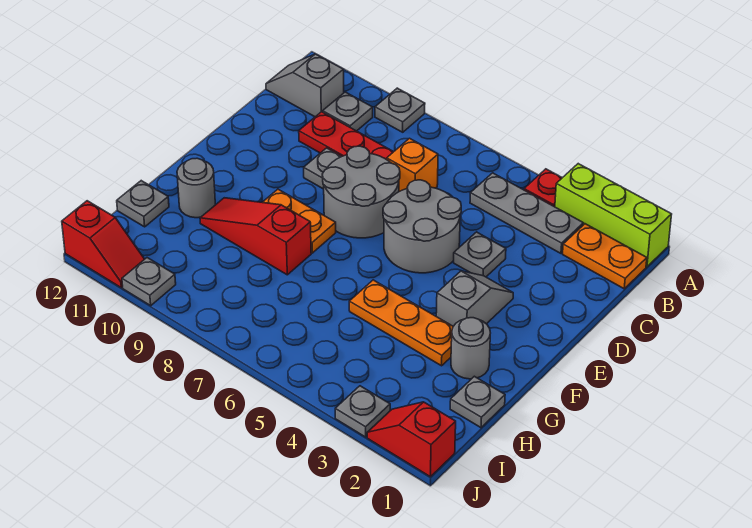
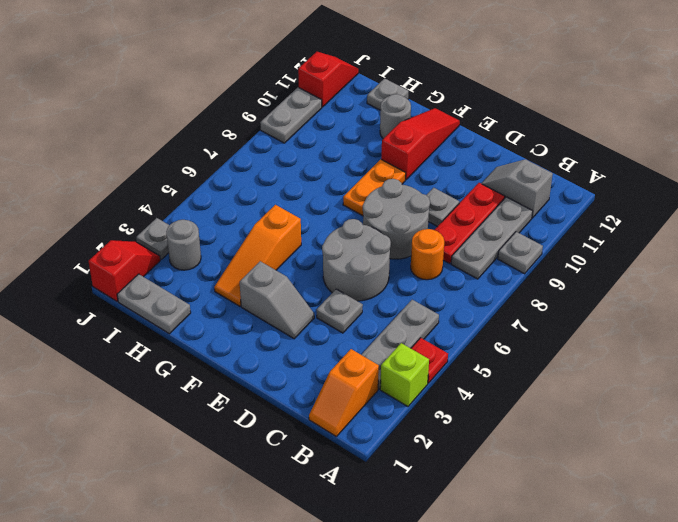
lime 1x3 brick [555,164,672,267] -> lime 1x1 brick [380,343,429,406]
orange 1x2 plate [563,224,647,289] -> orange 1x2 slope [309,349,379,437]
grey 1x1 plate [323,92,373,131] -> grey 1x3 plate [451,197,533,279]
grey 1x2 slope [266,54,344,117] -> grey 1x2 slope turned to [481,159,553,218]
orange 1x1 brick [387,138,438,192] -> orange 1x1 round brick [411,229,444,280]
grey 1x1 round brick [451,318,490,379] -> grey 1x1 round brick moved to [166,220,201,270]
orange 1x3 plate [349,280,453,366] -> orange 1x3 slope [214,205,301,306]
red 1x3 slope [200,198,311,275] -> red 1x3 slope moved to [381,108,460,180]
grey 1x1 plate [450,376,505,428] -> grey 1x2 plate [117,274,191,334]
grey 1x1 plate [122,258,176,306] -> grey 1x2 plate [260,88,322,143]
red 1x2 slope [62,201,144,288] -> red 1x2 slope turned to [298,52,358,107]

